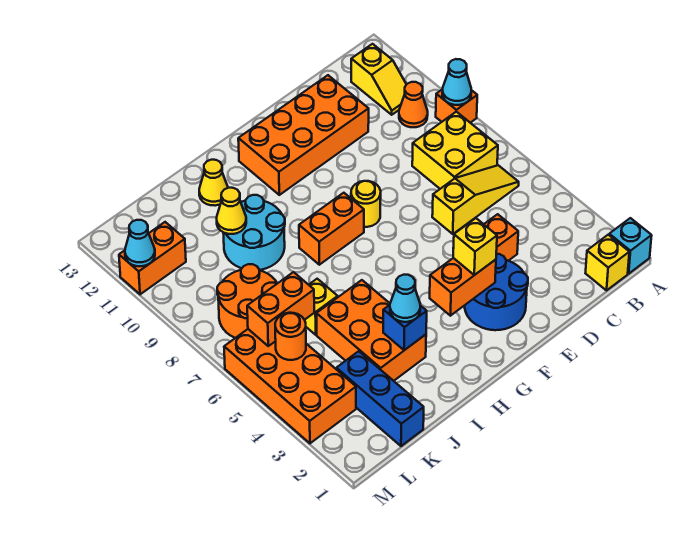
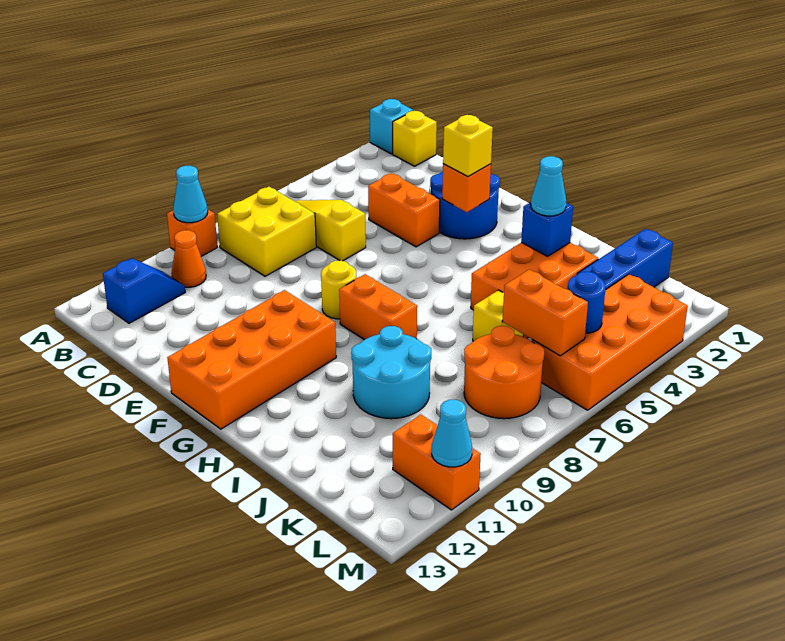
yellow 1x2 slope [351,44,407,115] -> blue 1x2 slope [103,258,185,323]
orange 2x4 brick [238,75,369,195] -> orange 2x4 brick turned to [167,290,336,429]
orange 1x2 brick [430,258,496,316] -> orange 1x1 brick [442,164,491,212]
yellow 1x1 cone [199,160,228,206] -> none
yellow 1x1 cone [217,188,246,234] -> none
orange 1x1 round brick [275,313,306,360] -> blue 1x1 round brick [568,272,606,333]

